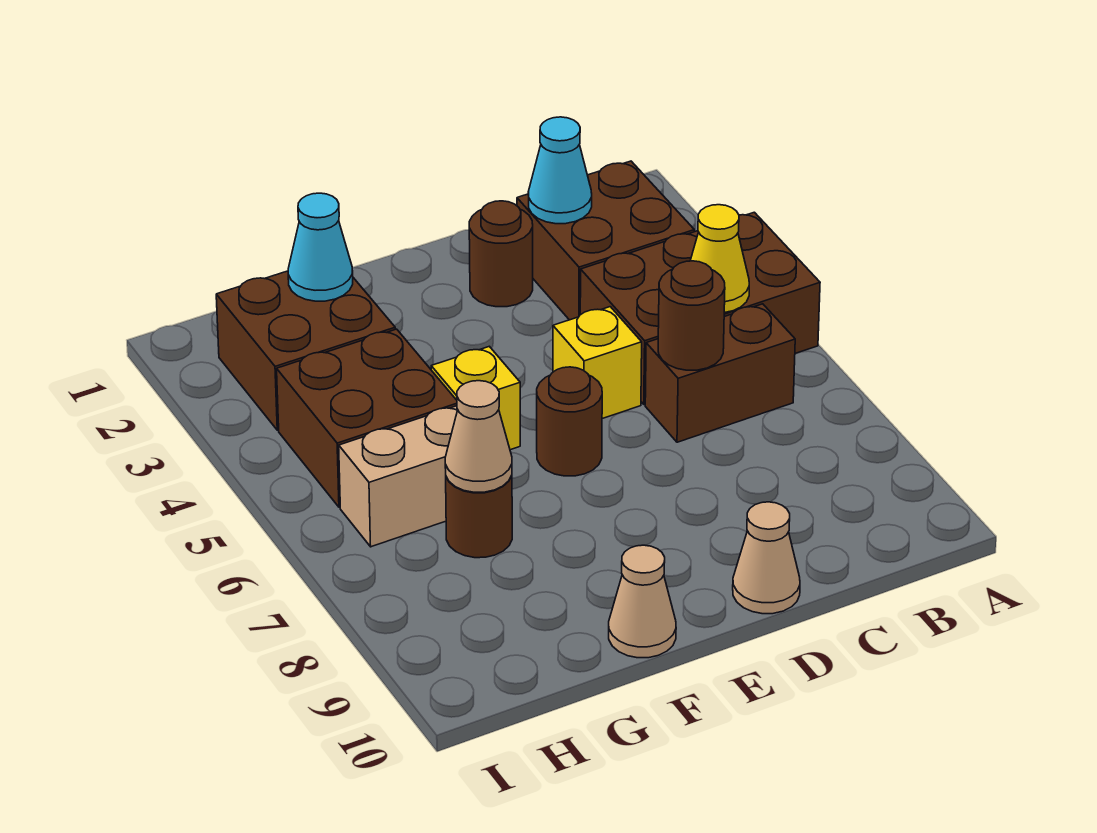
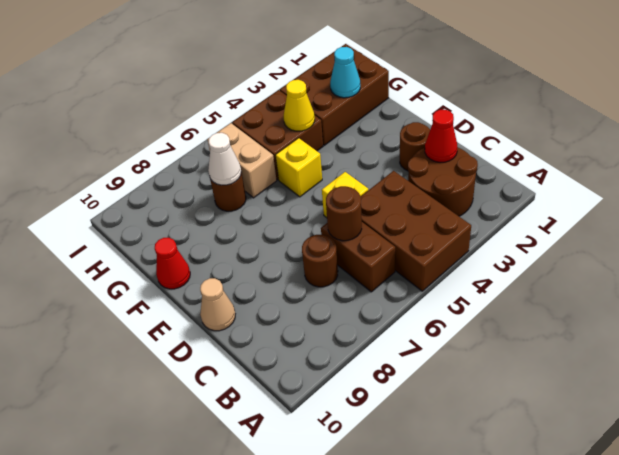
brown 2x2 brick [517,161,694,320] -> brown 2x2 round brick [408,148,478,216]
yellow 1x1 cone [690,205,749,313] -> yellow 1x1 cone moved to [284,80,315,131]
cyan 1x1 cone [528,117,592,224] -> red 1x1 cone [425,110,458,162]
brown 1x1 round brick [537,367,602,476] -> brown 1x1 round brick moved to [302,235,338,287]
tan 1x1 cone [609,545,676,658] -> red 1x1 cone [155,238,190,289]
brown 2x2 brick [216,271,395,430] -> brown 2x3 brick [280,44,389,145]
tan 1x1 cone [445,381,512,492] -> white 1x1 cone [208,133,241,185]

